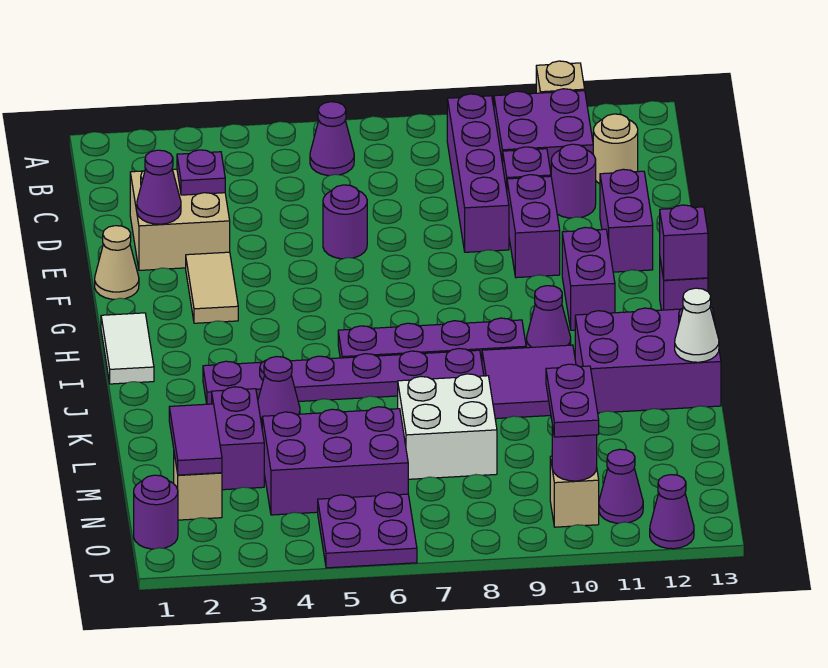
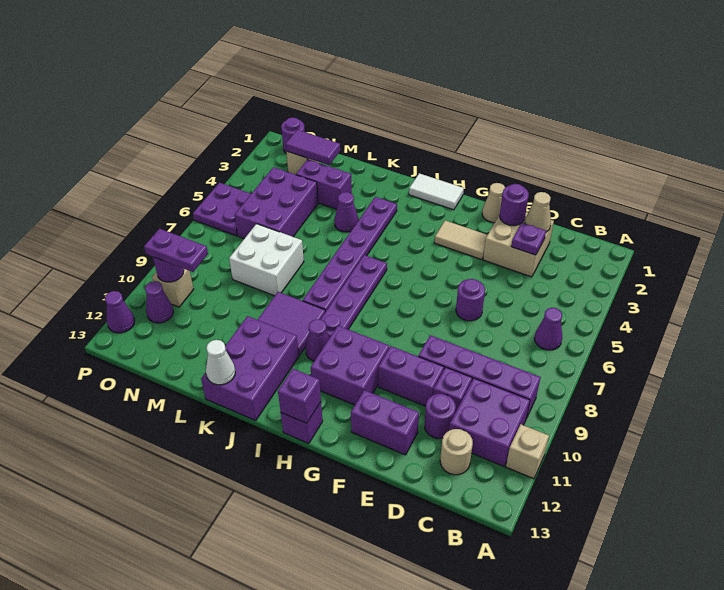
none -> tan 1x1 cone [525,192,551,232]
purple 1x1 cone [137,150,181,224] -> purple 1x1 round brick [500,184,529,226]
purple 1x2 brick [562,227,615,330] -> purple 2x2 brick [311,326,389,405]

